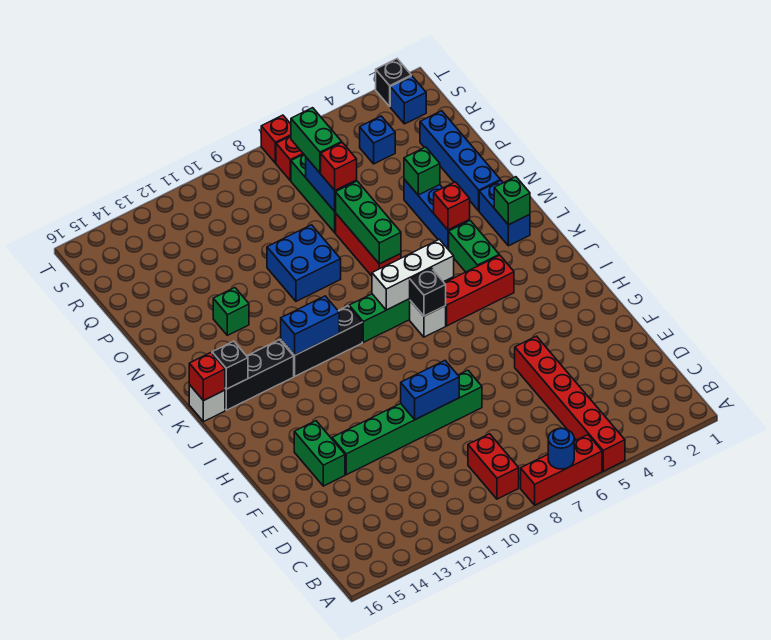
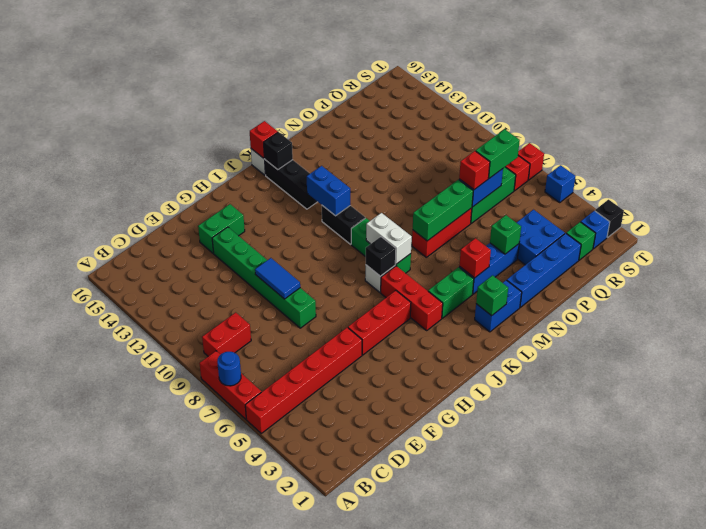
blue 1x2 brick [401,361,459,420] -> blue 1x2 tile [255,258,300,299]
none -> red 1x3 brick [348,291,411,355]
white 1x3 brick [372,239,454,310] -> white 1x2 brick [366,213,412,264]
black 1x3 brick [281,306,362,376] -> black 1x2 brick [322,206,365,244]
blue 2x2 brick [267,225,341,301] -> blue 2x2 brick moved to [516,210,565,265]
green 1x1 brick [213,288,249,335] -> green 1x1 brick moved to [566,222,596,260]
blue 1x1 brick [360,116,395,164] -> blue 1x1 brick moved to [545,165,575,202]

